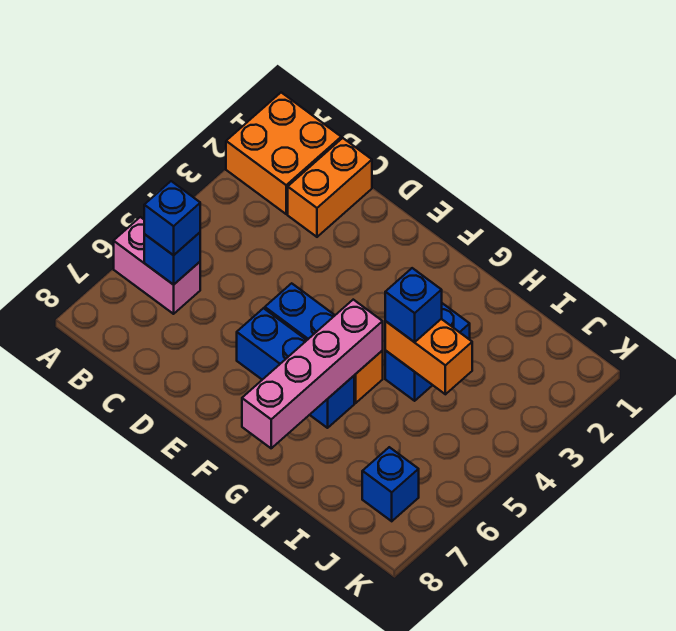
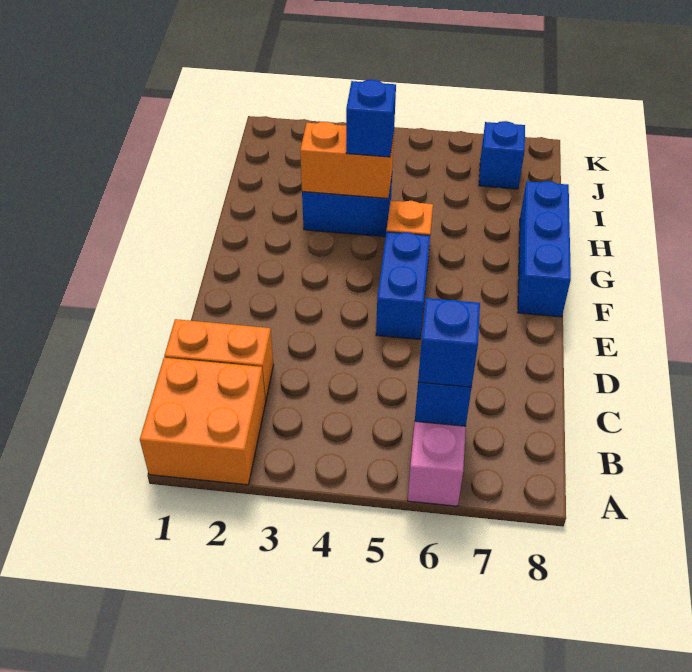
blue 1x3 brick [237,308,354,428] -> blue 1x3 brick moved to [518,181,571,317]
pink 1x4 brick [242,300,383,448] -> none
orange 1x2 brick [385,319,472,394] -> orange 1x2 brick turned to [300,122,394,198]

